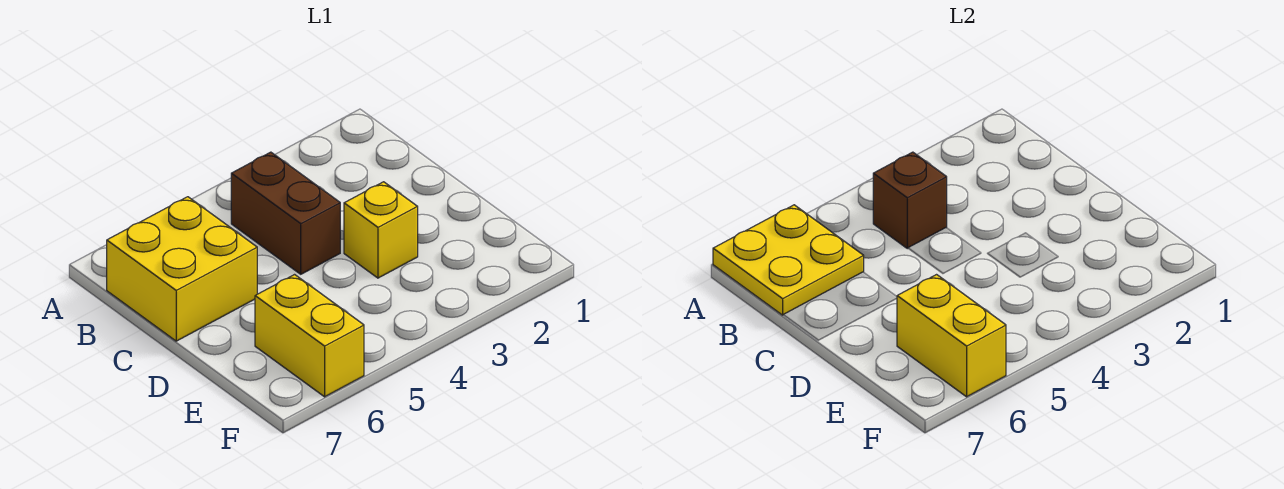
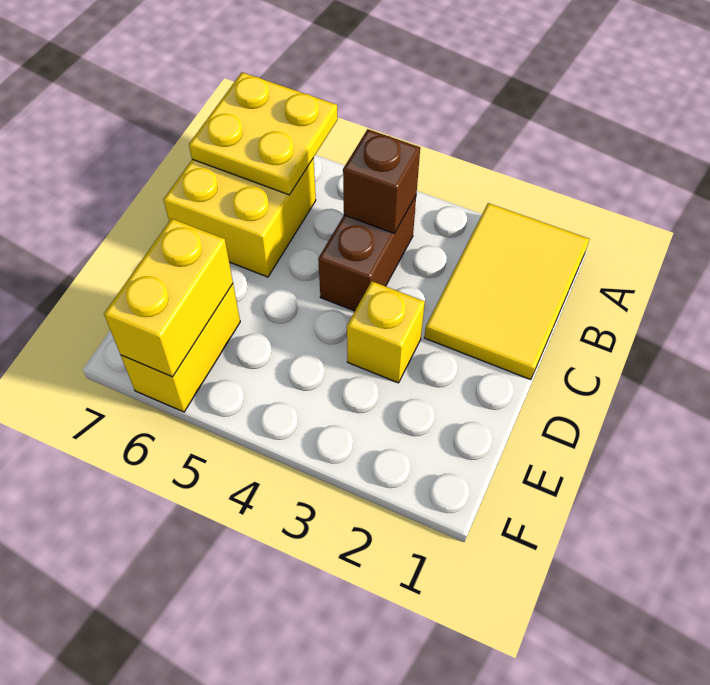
none -> yellow 2x3 tile [424,203,589,380]

